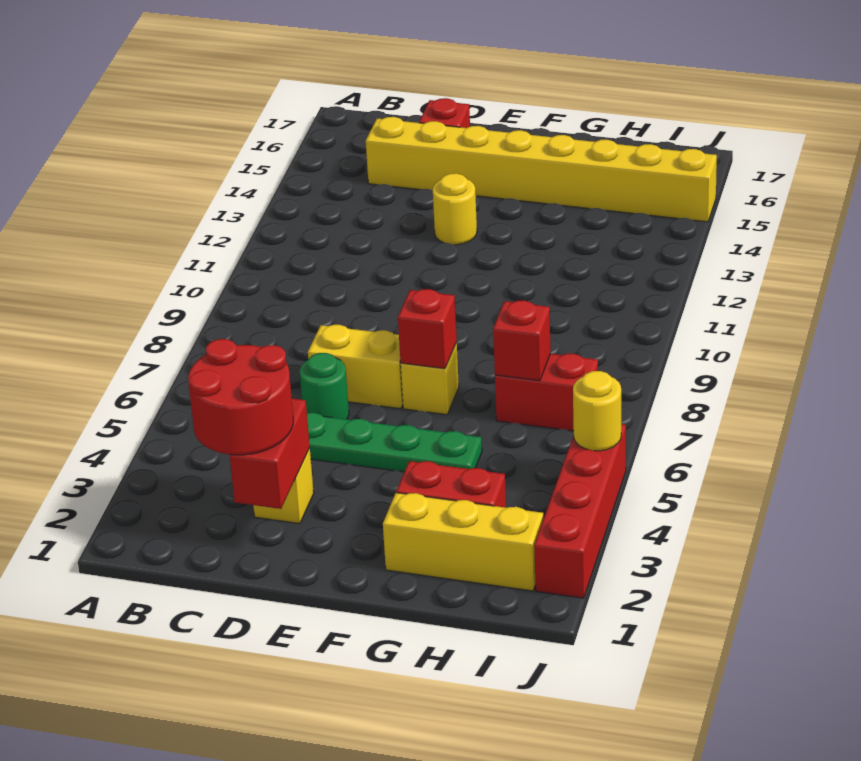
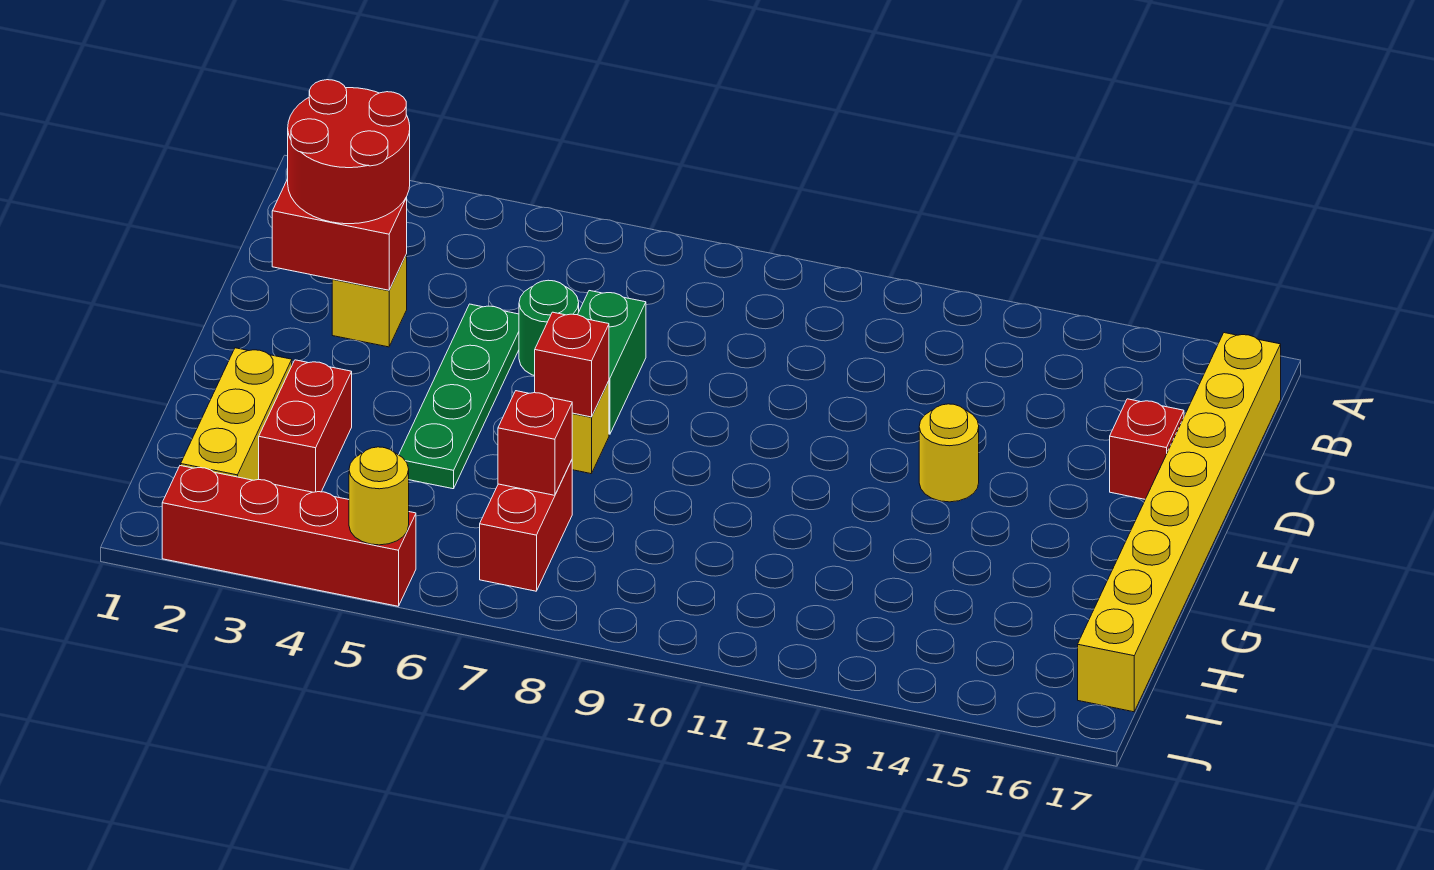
yellow 1x8 brick [366,117,717,222] -> yellow 1x8 brick moved to [1078,333,1281,712]
yellow 1x2 brick [308,325,403,409] -> green 1x2 brick [578,291,646,434]

